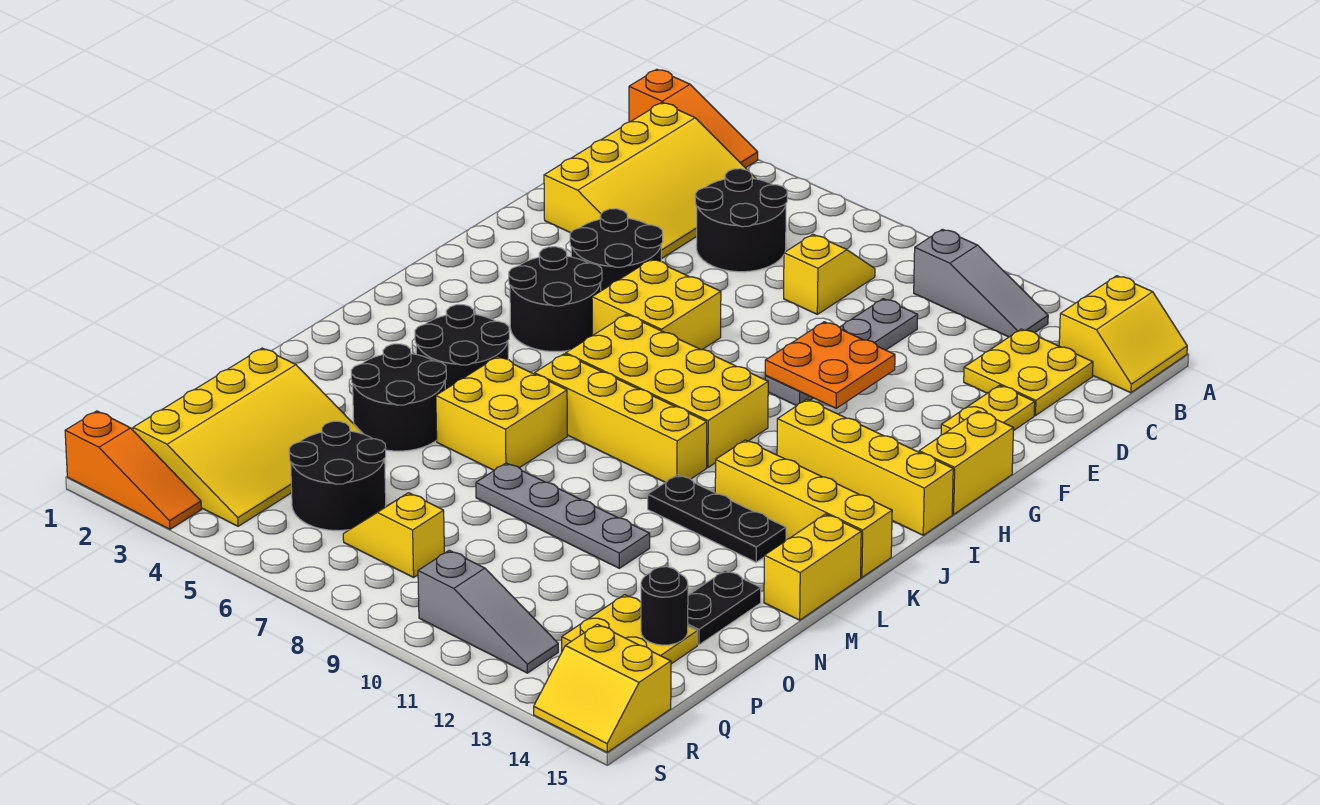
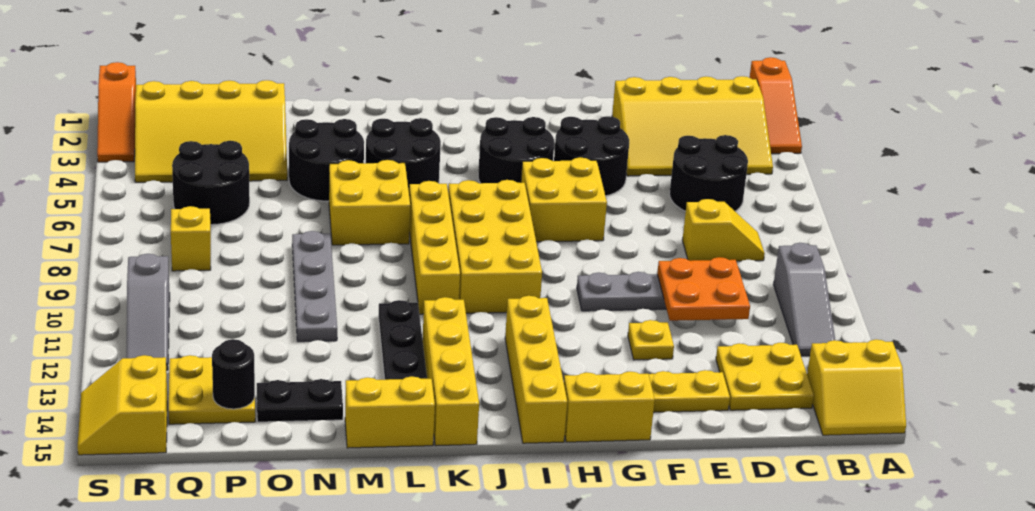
orange 2x2 plate [765,322,895,408] -> orange 2x2 plate moved to [657,257,750,321]
none -> yellow 1x1 plate [628,320,674,360]

